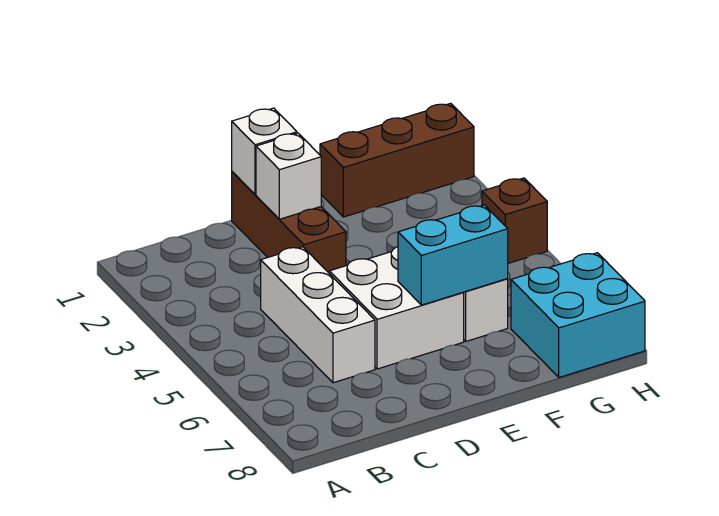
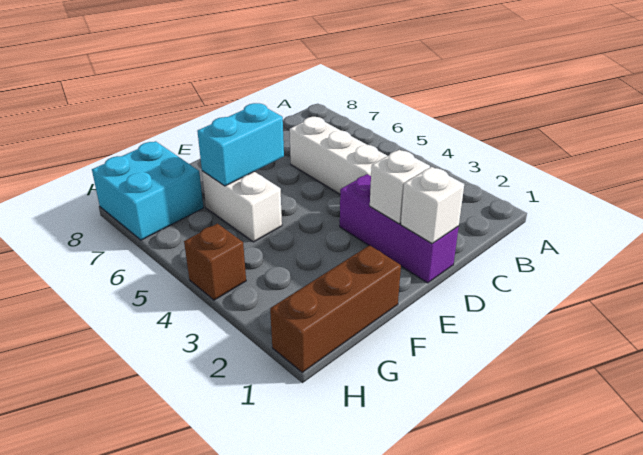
brown 1x3 brick [232,172,346,273] -> purple 1x3 brick [340,174,459,283]
white 2x2 brick [329,247,464,369] -> none

